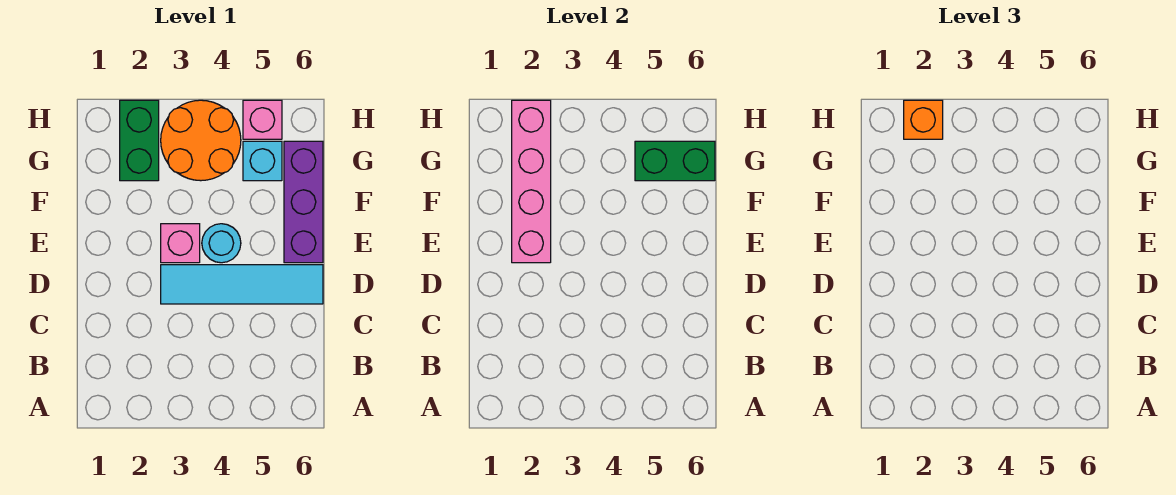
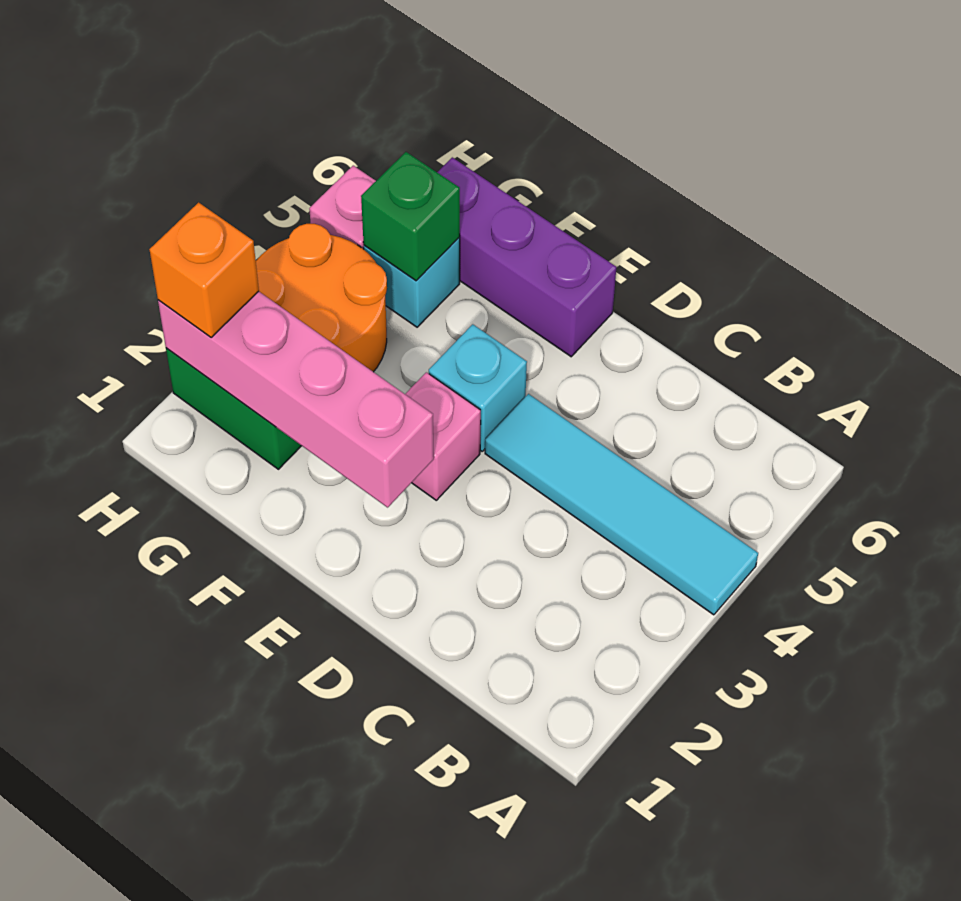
cyan 1x4 tile [161,265,323,304] -> cyan 1x4 tile turned to [485,394,758,615]
cyan 1x1 round brick [202,224,241,263] -> cyan 1x1 brick [429,324,527,451]
green 1x2 brick [635,141,715,181] -> green 1x1 brick [361,152,460,281]

